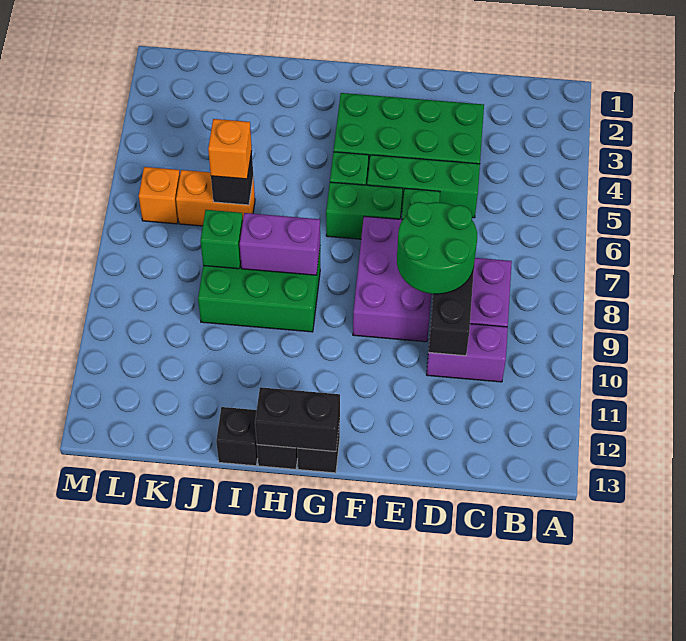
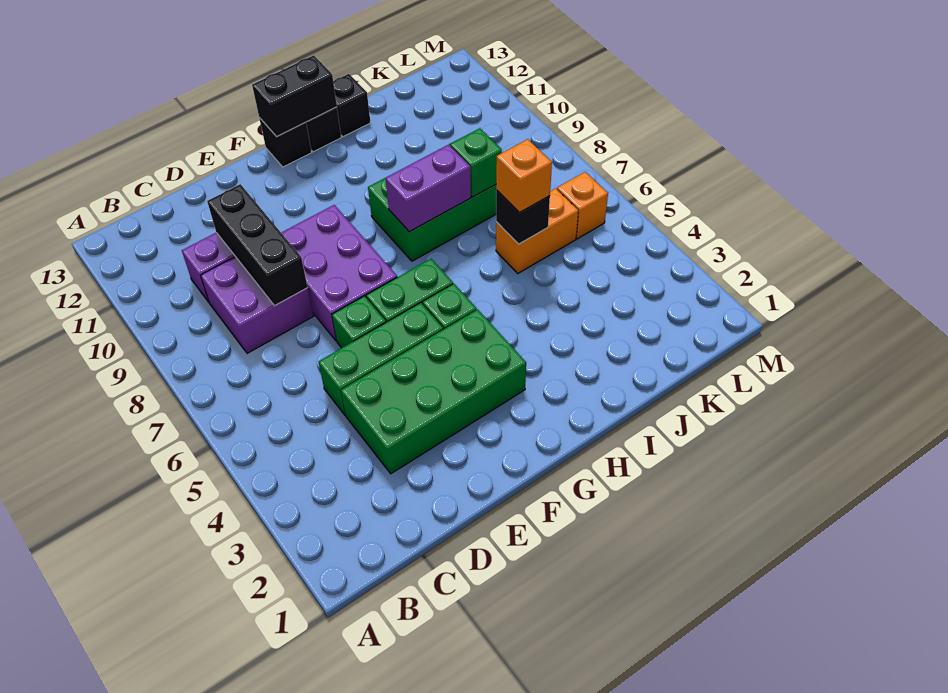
green 2x2 round brick [397,202,477,294] -> none

